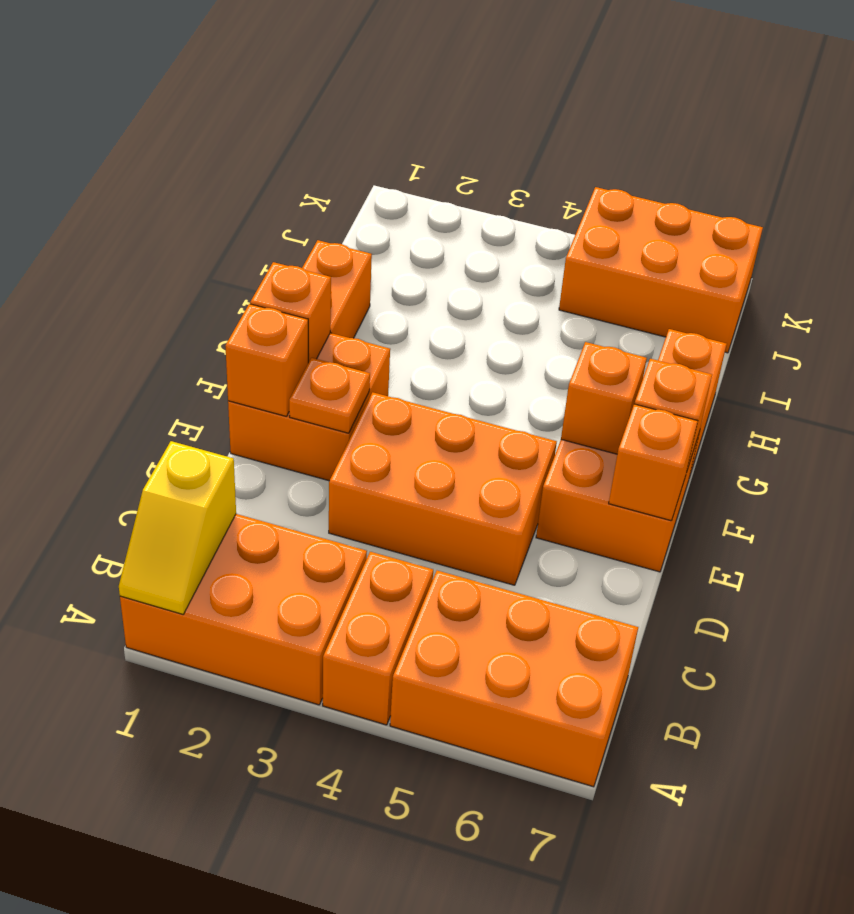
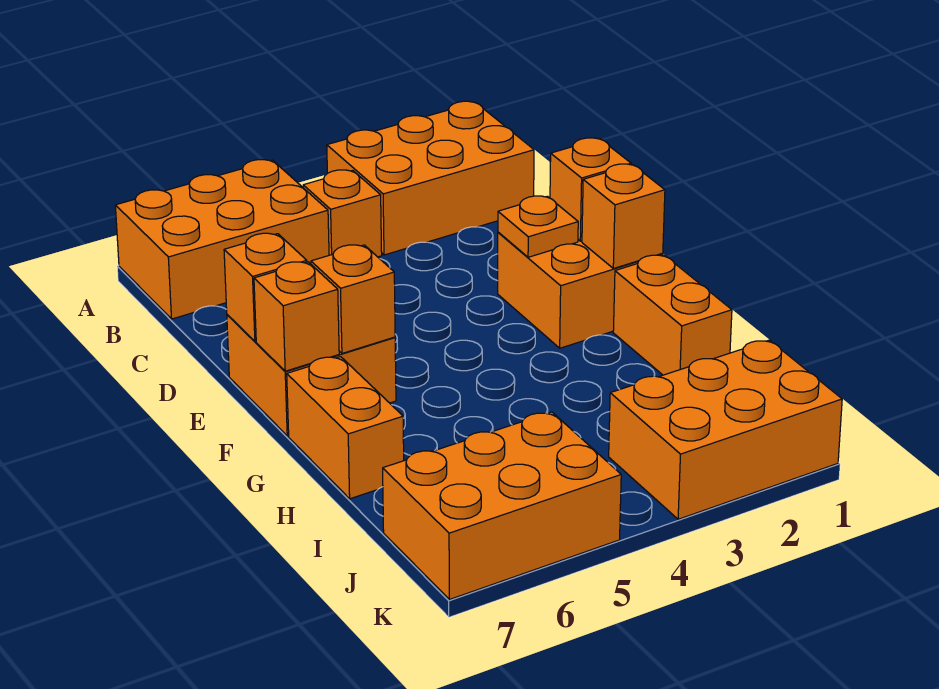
yellow 1x2 slope [119,441,236,614] -> none
orange 1x2 brick [323,552,433,725] -> orange 1x1 brick [303,170,382,257]
orange 2x3 brick [329,392,557,585] -> orange 2x3 brick moved to [609,340,842,519]

